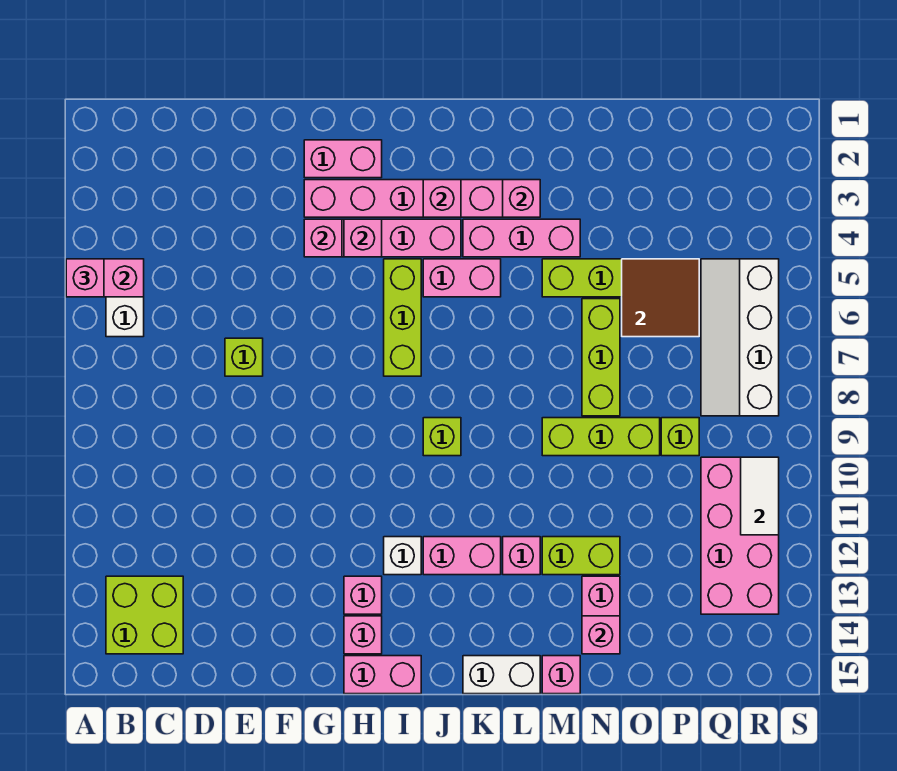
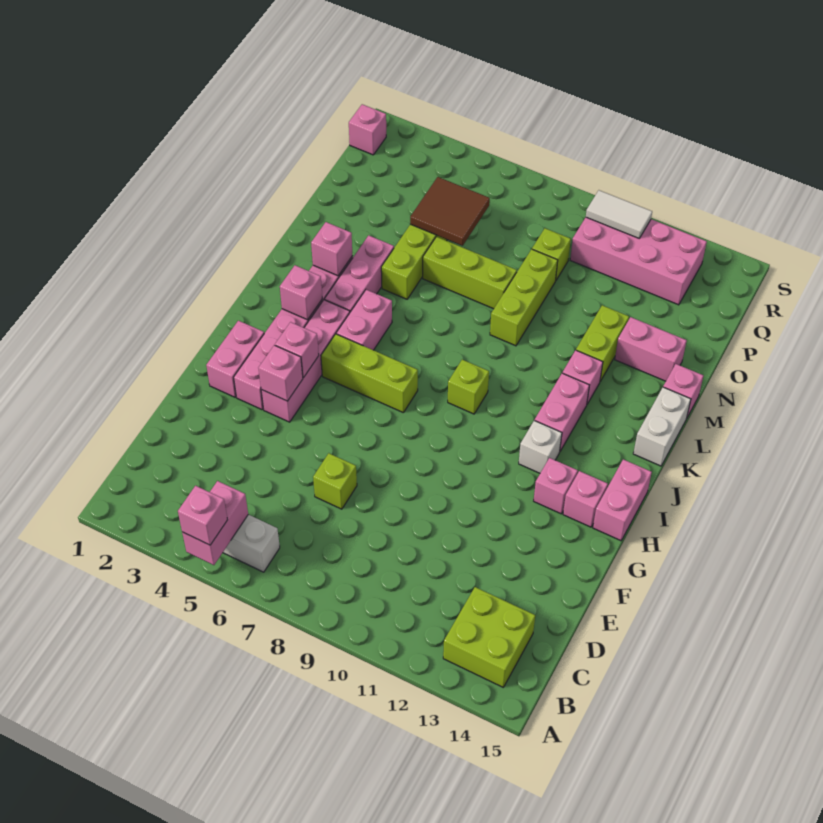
pink 1x1 brick [582,616,620,654] -> pink 1x1 brick moved to [349,104,386,155]
white 2x4 slope [701,259,779,416] -> none

